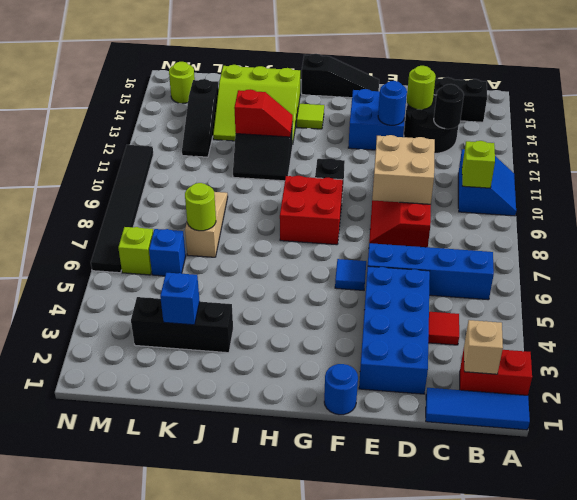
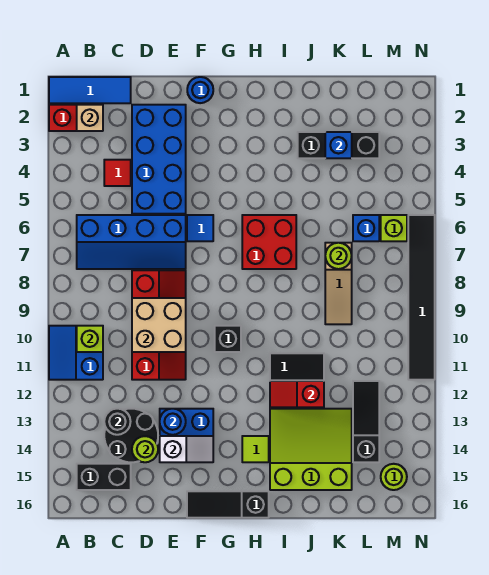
none -> white 1x2 slope [160,436,213,462]
red 2x2 brick [280,176,343,245] -> red 2x2 brick moved to [242,215,296,269]

